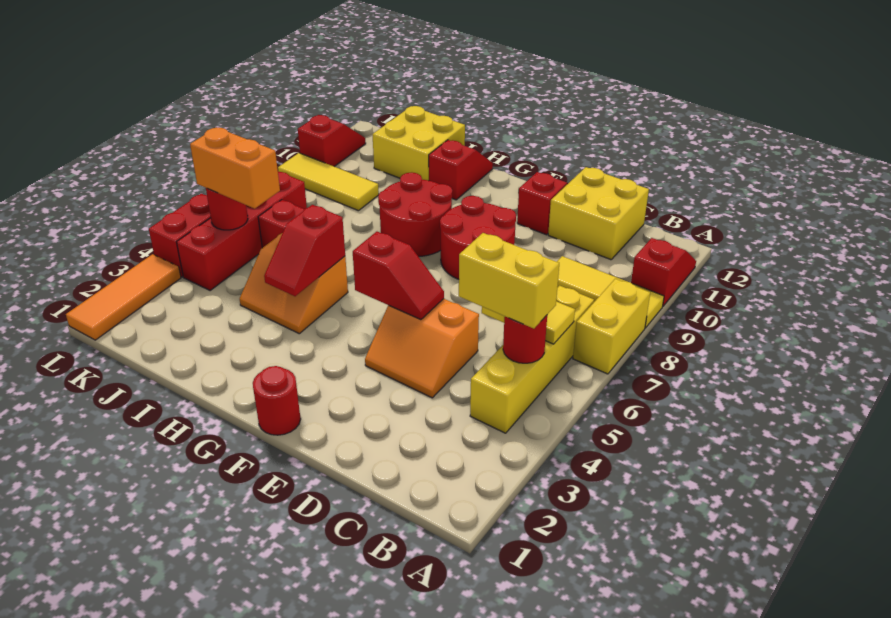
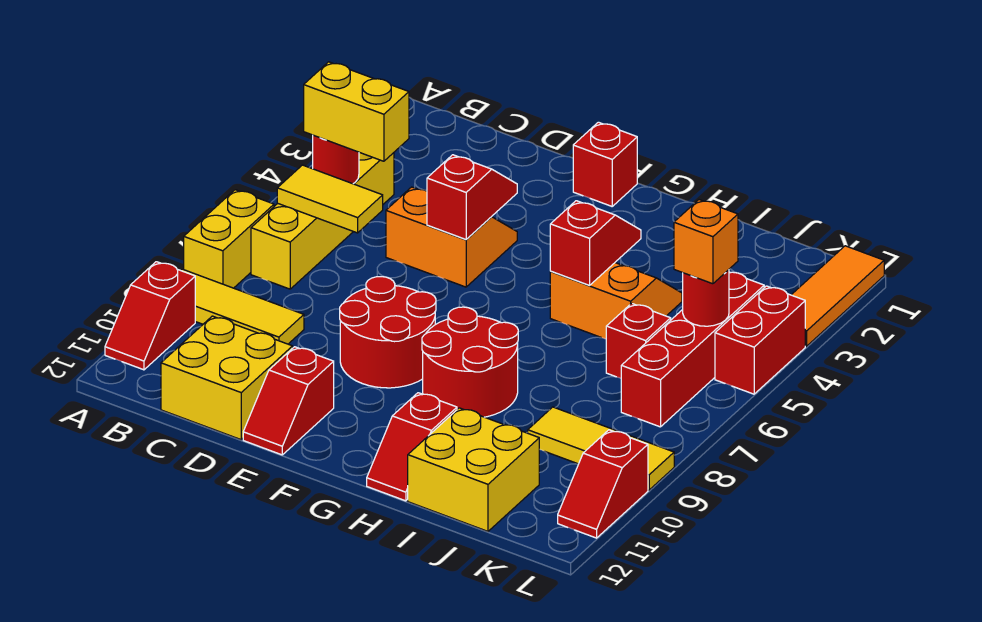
red 1x2 slope [353,232,444,320] -> red 1x2 slope turned to [427,155,517,239]
red 1x1 round brick [253,366,301,435] -> red 1x1 brick [573,122,637,206]
orange 1x2 brick [190,127,280,209] -> orange 1x1 brick [674,200,738,284]

